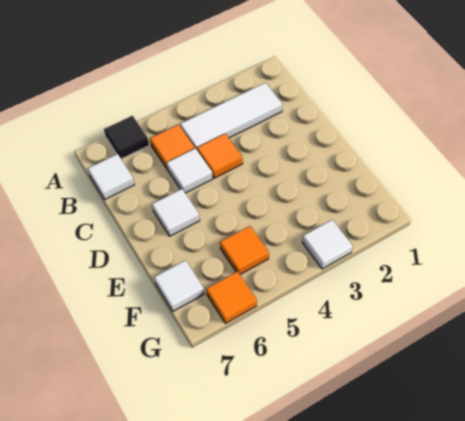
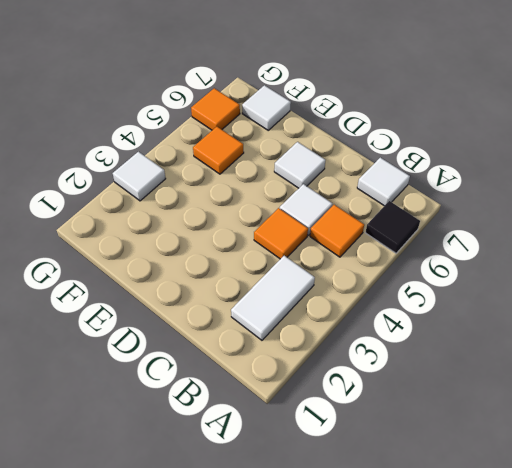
white 1x3 tile [180,83,282,150] -> white 1x2 tile [231,256,315,340]

